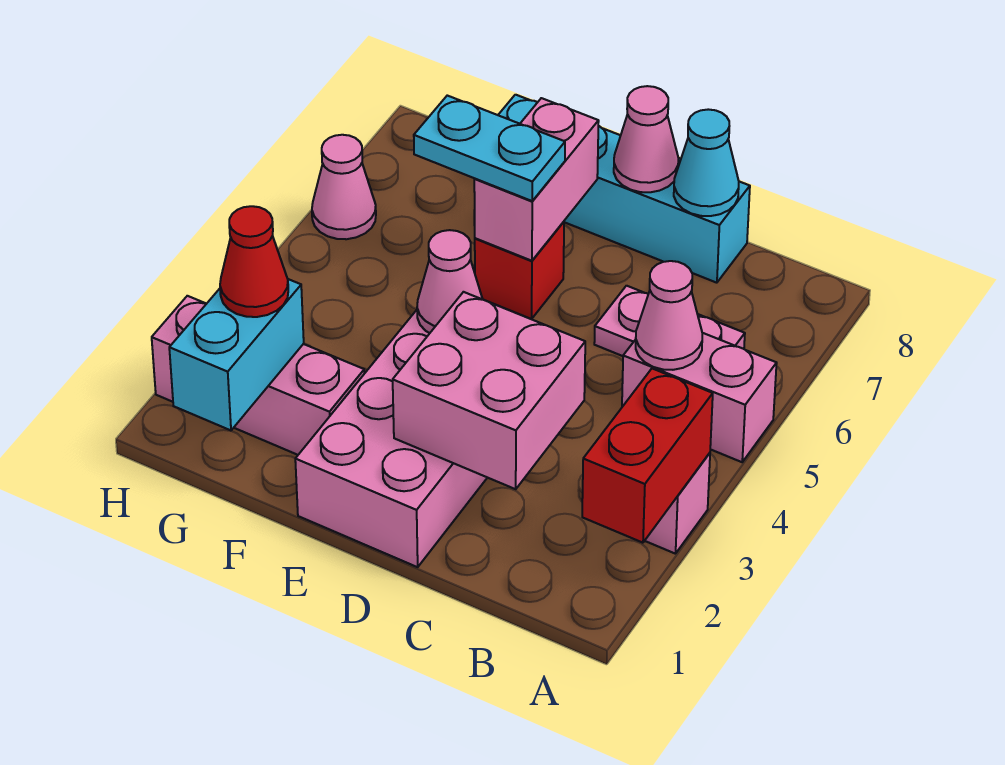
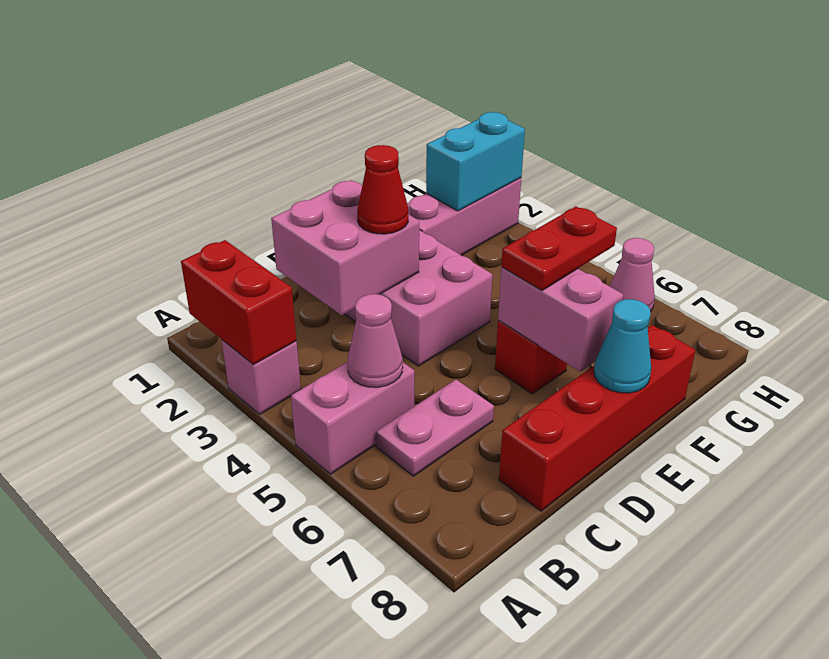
cyan 1x4 brick [499,95,750,283] -> red 1x4 brick [499,325,695,511]
cyan 1x1 cone [674,109,739,216] -> cyan 1x1 cone moved to [594,299,651,393]
pink 1x1 cone [614,86,678,192] -> none
pink 1x1 cone [417,230,483,333] -> none
cyan 1x2 plate [414,96,565,201] -> red 1x2 plate [501,207,617,291]
cyan 1x2 brick [169,279,304,430] -> cyan 1x2 brick turned to [426,112,525,211]
red 1x1 cone [220,206,288,317] -> red 1x1 cone moved to [357,145,408,234]

